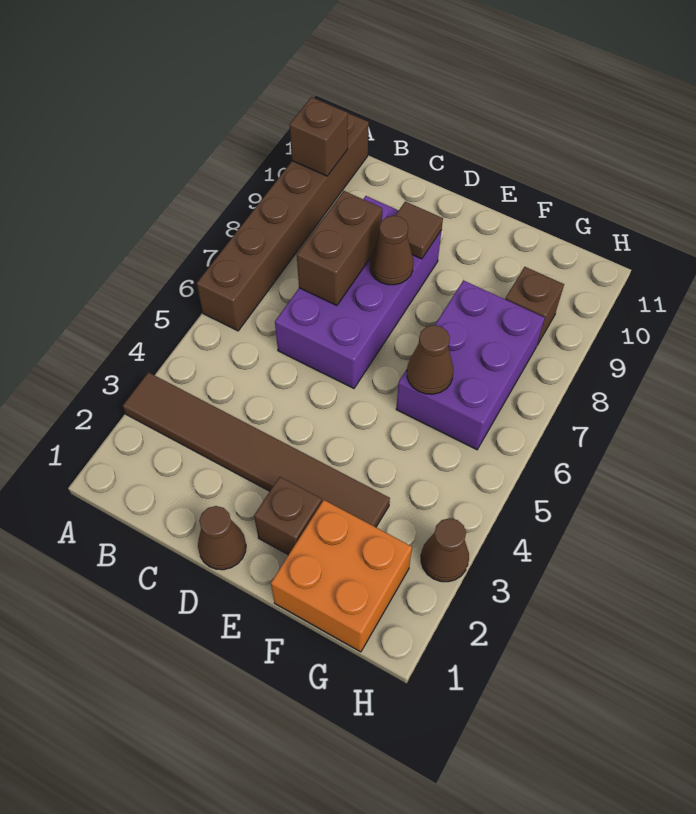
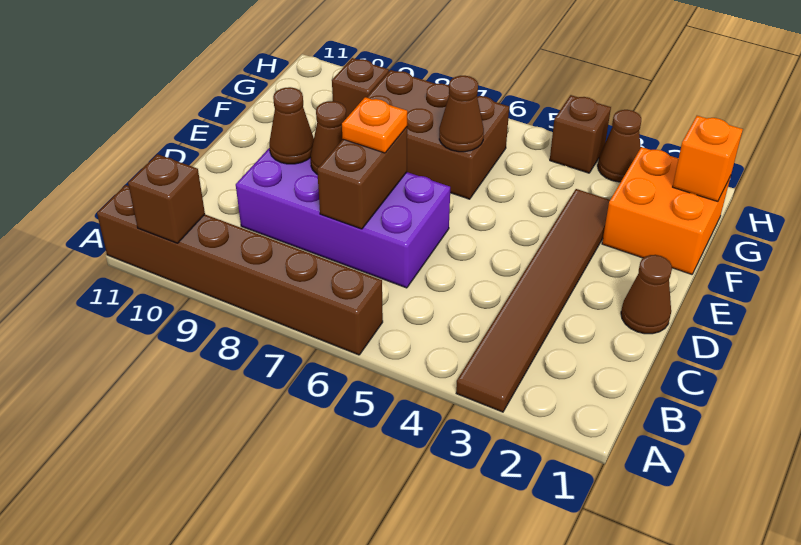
brown 1x2 brick [297,191,382,306] -> brown 1x2 brick turned to [317,127,407,229]
none -> orange 1x1 plate [342,97,407,153]
brown 1x1 tile [395,202,443,259] -> brown 1x1 cone [269,87,314,164]
brown 1x1 brick [254,477,322,555] -> brown 1x1 brick moved to [550,95,611,173]
purple 2x3 brick [396,280,545,450] -> brown 2x3 brick [367,70,509,199]
none -> orange 1x1 brick [673,116,743,202]

